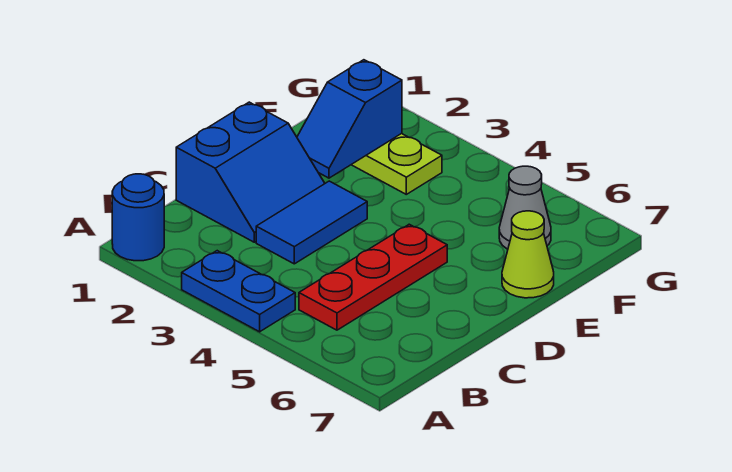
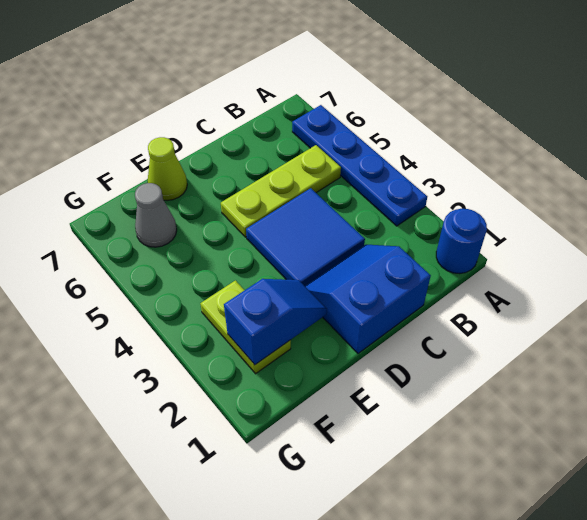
blue 1x2 plate [182,251,295,332] -> blue 1x4 plate [292,105,427,226]
red 1x3 plate [299,224,447,330] -> lime 1x3 plate [221,145,341,237]
blue 1x2 tile [256,181,367,264] -> blue 2x2 tile [246,188,365,286]

